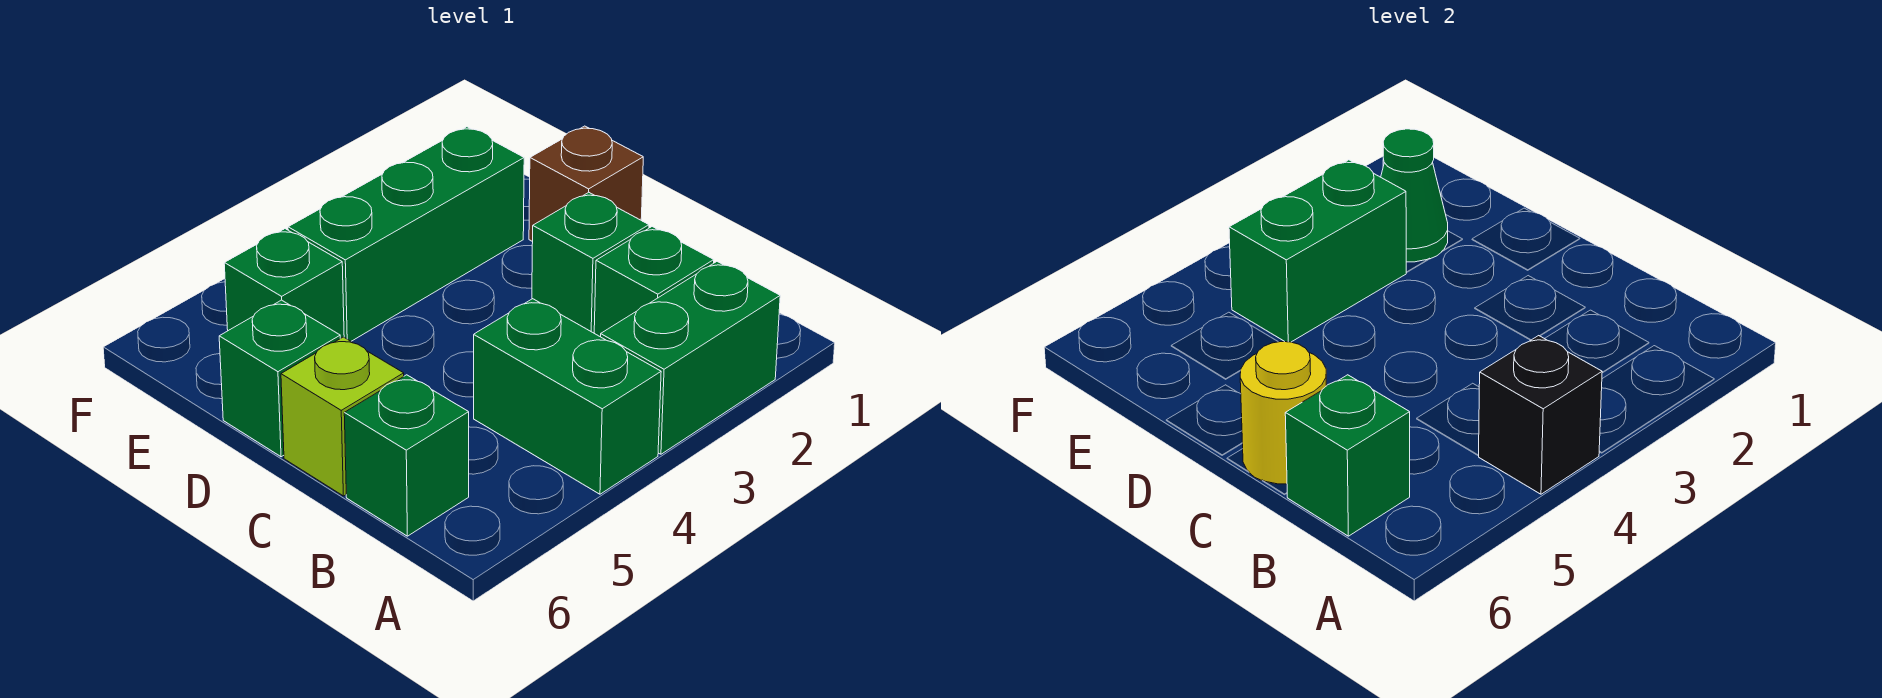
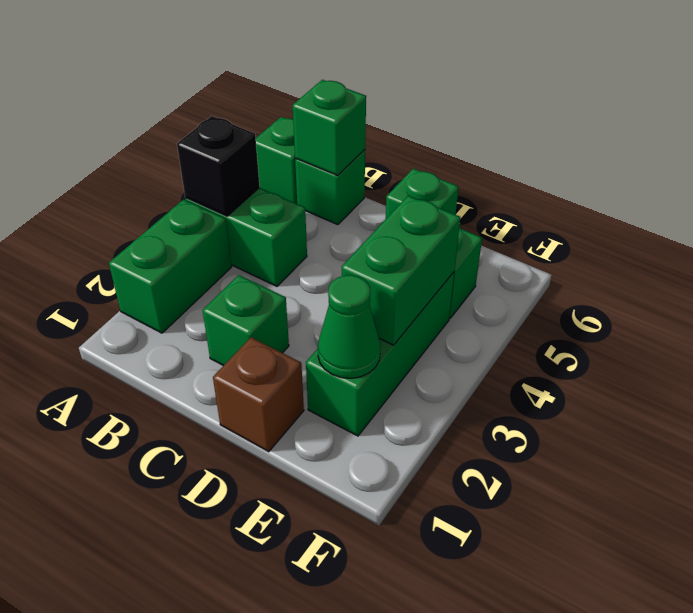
green 1x1 brick [594,227,714,337] -> green 1x1 brick moved to [256,117,297,204]
lime 1x1 brick [281,337,404,496] -> none
yellow 1x1 round brick [1240,342,1326,484] -> none

